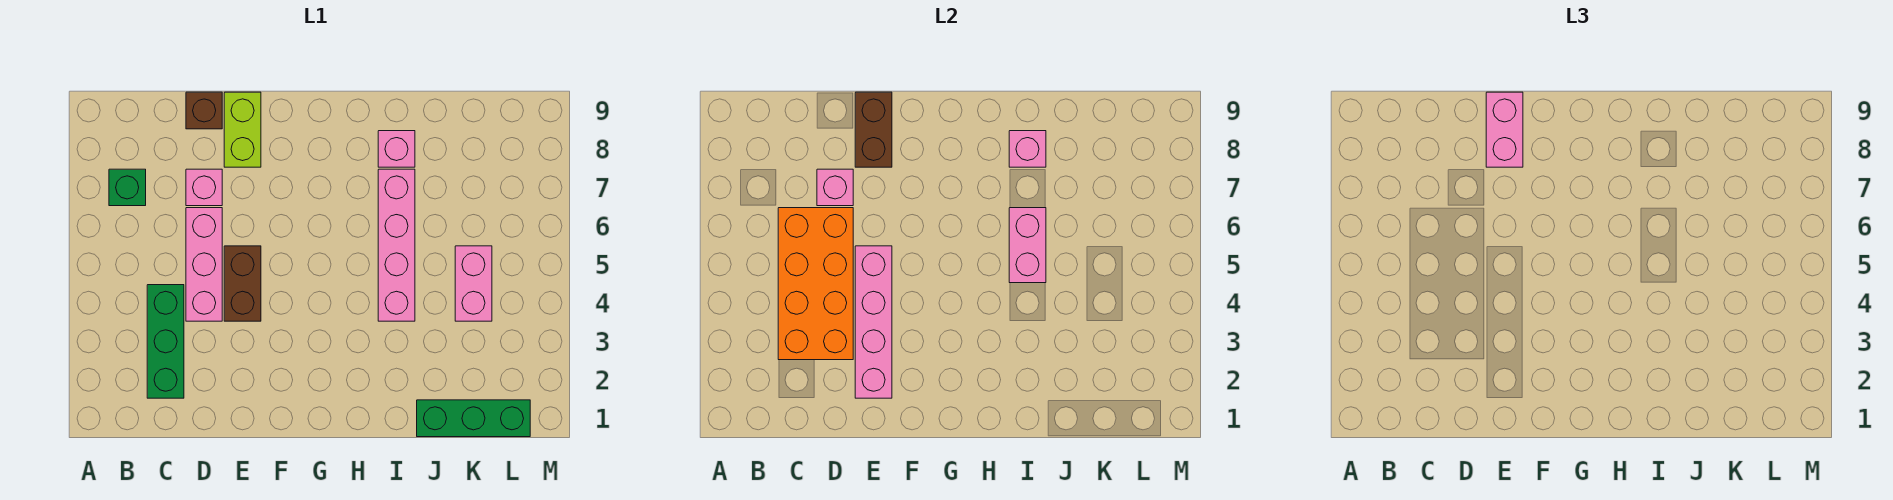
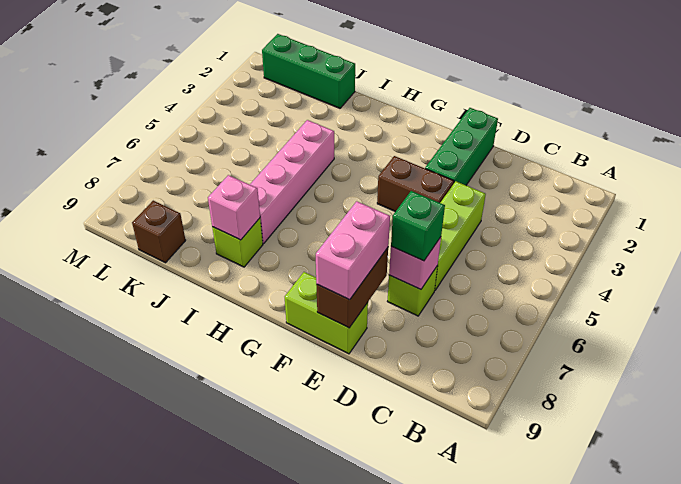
green 1x1 brick [109,169,146,206] -> green 1x1 brick moved to [391,191,445,261]
green 1x3 brick [147,285,184,398] -> green 1x3 brick moved to [425,108,498,185]
orange 2x4 brick [778,208,853,360] -> none
pink 1x3 brick [186,208,222,321] -> lime 1x3 brick [435,181,486,290]
pink 1x1 brick [186,169,222,206] -> lime 1x1 brick [387,266,438,316]
brown 1x1 brick [186,92,222,129] -> brown 1x1 brick moved to [132,201,186,263]
pink 1x4 brick [855,246,892,398] -> none
brown 1x2 brick [224,246,261,321] -> brown 1x2 brick turned to [377,156,454,212]
lime 1x2 brick [224,92,261,167] -> lime 1x2 brick turned to [285,272,368,354]
pink 1x2 brick [1009,208,1046,283] -> none
pink 1x1 brick [378,131,415,167] -> lime 1x1 brick [212,218,263,267]
pink 1x2 brick [455,246,492,321] -> none

